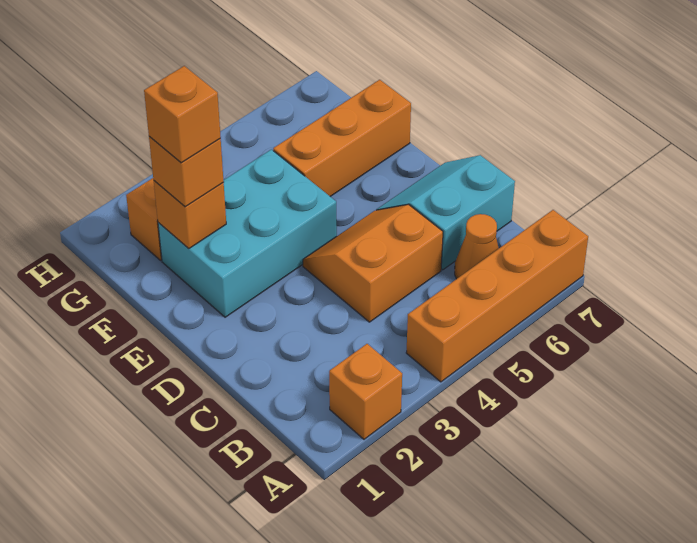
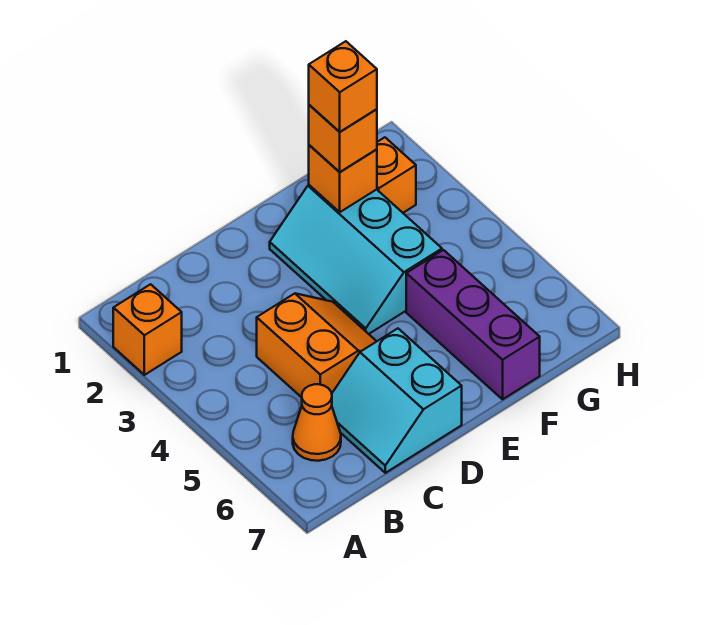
orange 1x4 brick [406,210,588,382] -> none
cyan 2x2 slope [376,155,515,270] -> cyan 2x2 slope turned to [332,329,462,473]
cyan 2x3 brick [158,149,337,317] -> cyan 2x3 slope [270,185,442,334]
orange 1x3 brick [273,80,411,197] -> purple 1x3 brick [406,250,540,399]

